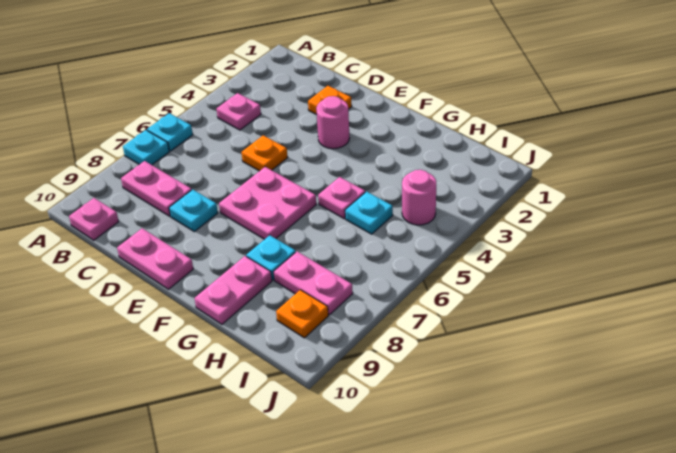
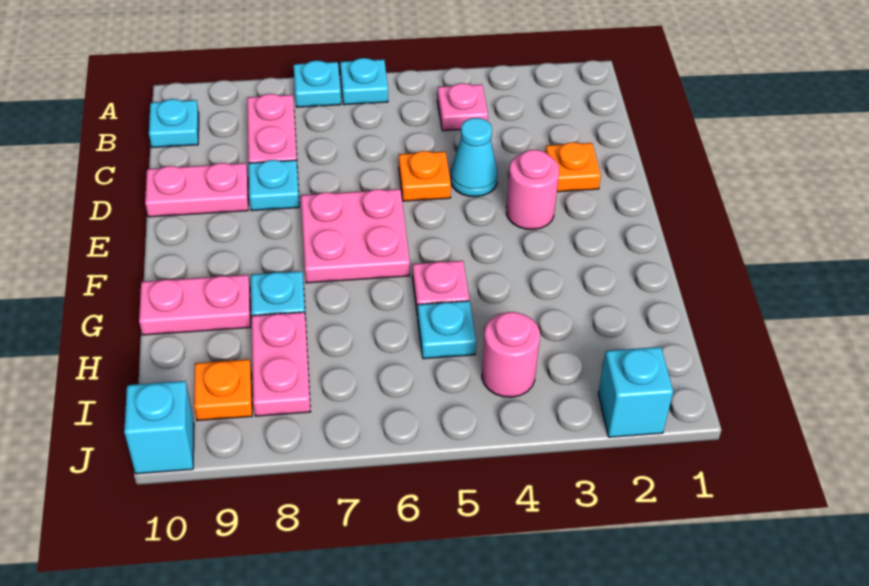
pink 1x1 plate [69,198,119,240] -> cyan 1x1 plate [149,99,199,147]
none -> cyan 1x1 cone [450,118,498,197]
pink 1x2 plate [117,228,193,289] -> pink 1x2 plate turned to [145,163,248,217]
none -> cyan 1x1 brick [598,347,673,437]
none -> cyan 1x1 brick [124,381,194,474]

